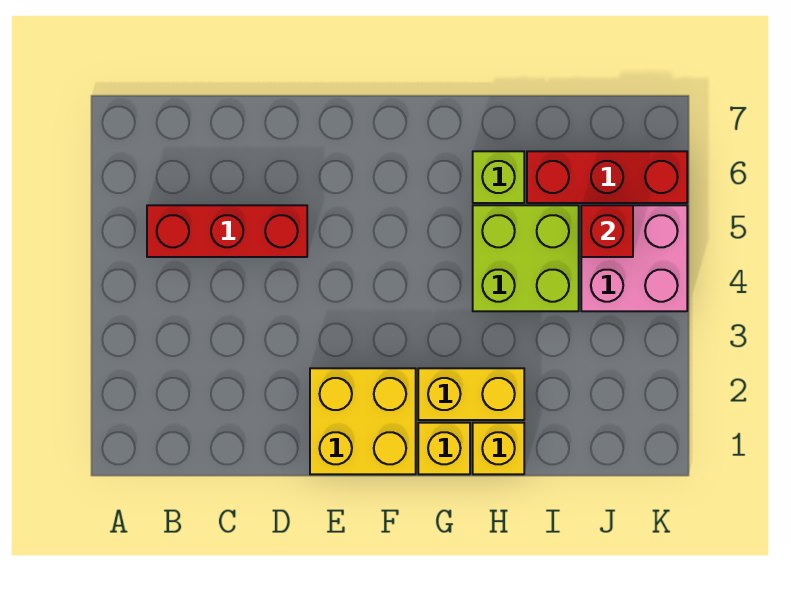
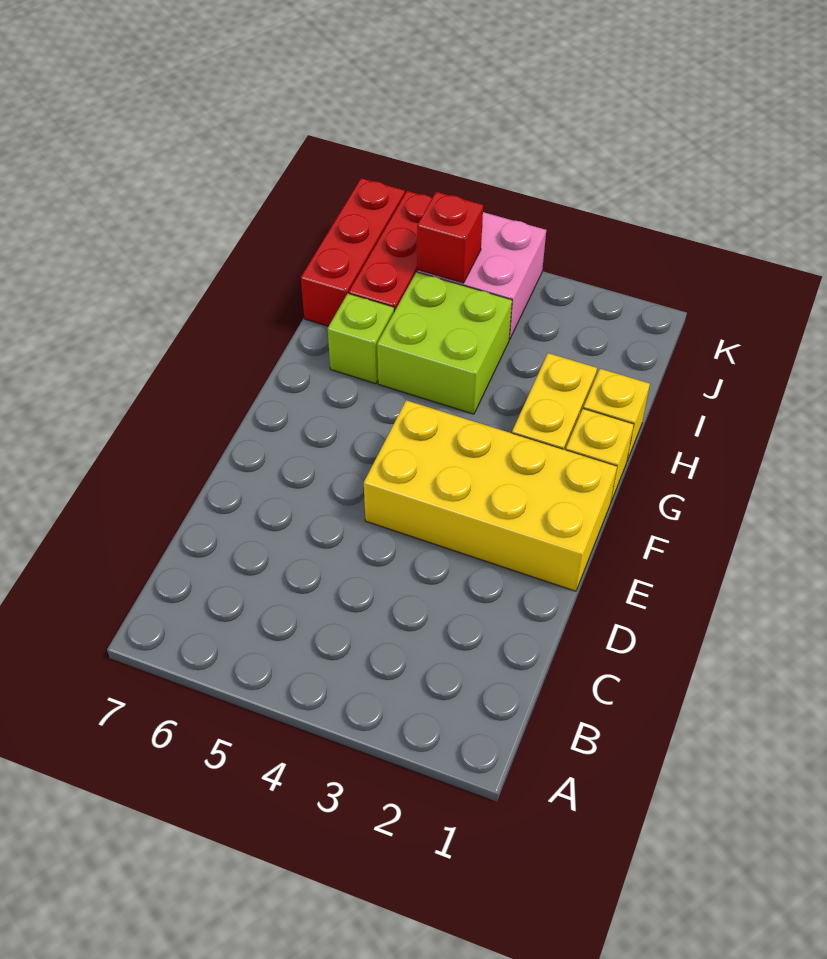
red 1x3 brick [147,205,307,257] -> red 1x3 brick moved to [301,178,405,326]
yellow 2x2 brick [310,368,416,474] -> yellow 2x4 brick [364,400,617,591]

